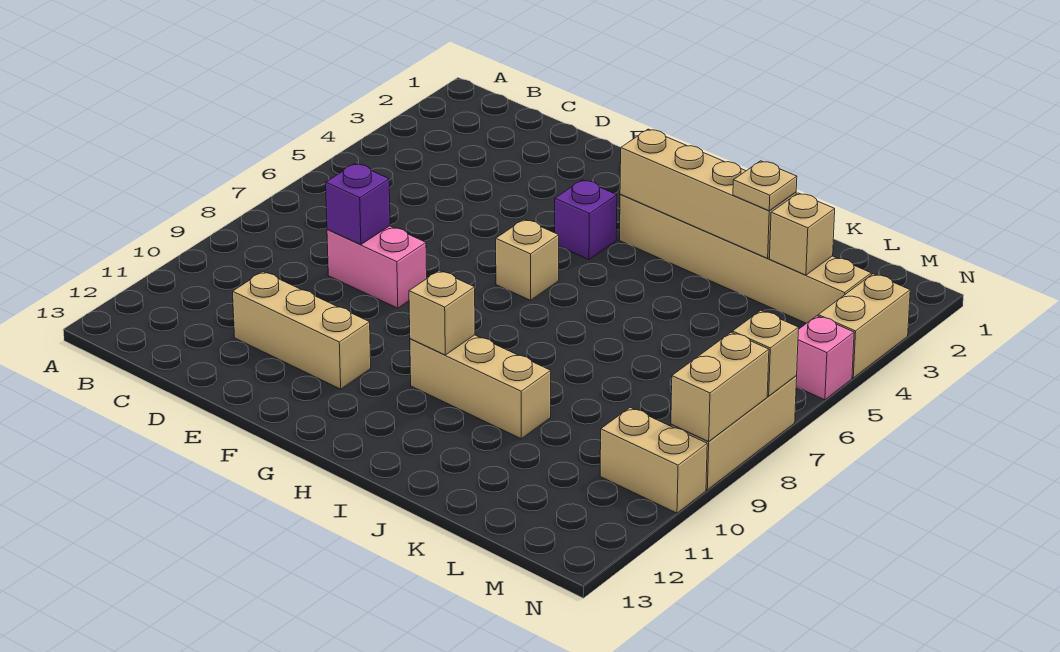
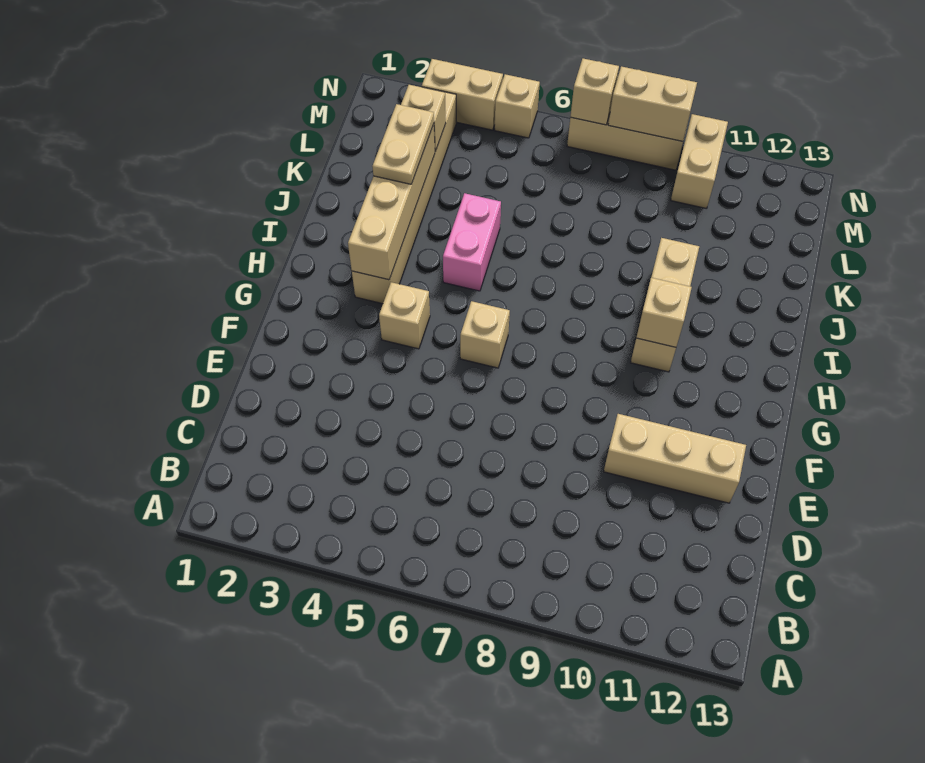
pink 1x2 brick [327,226,427,308] -> pink 1x2 brick moved to [443,193,501,291]
purple 1x1 brick [326,164,390,245] -> none
tan 1x3 brick [233,272,371,389] -> tan 1x3 brick turned to [604,414,746,503]
purple 1x1 brick [555,180,617,260] -> tan 1x1 brick [379,282,430,349]
tan 1x1 plate [733,161,797,211] -> tan 1x2 plate [372,104,434,184]
pink 1x1 brick [796,316,854,400] -> tan 1x1 brick [495,74,540,138]

